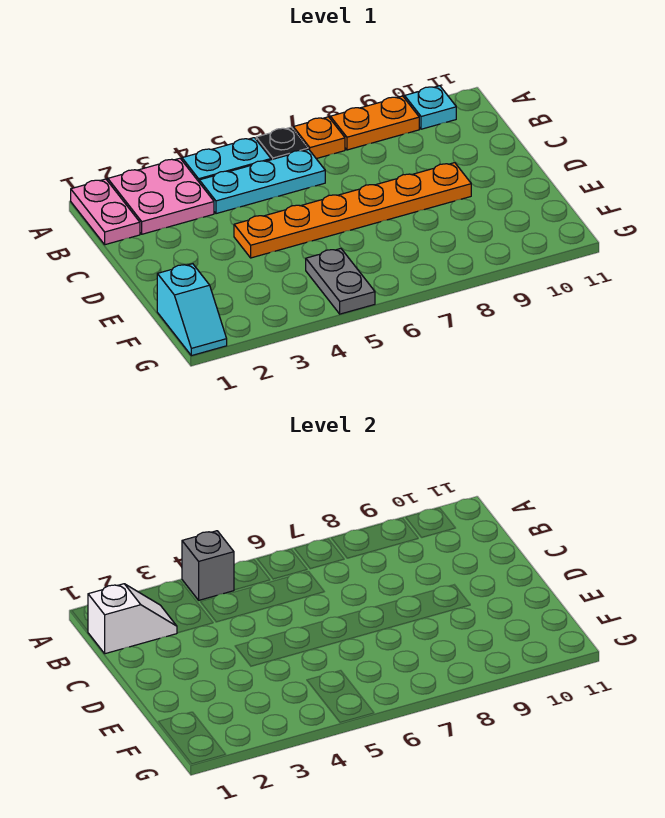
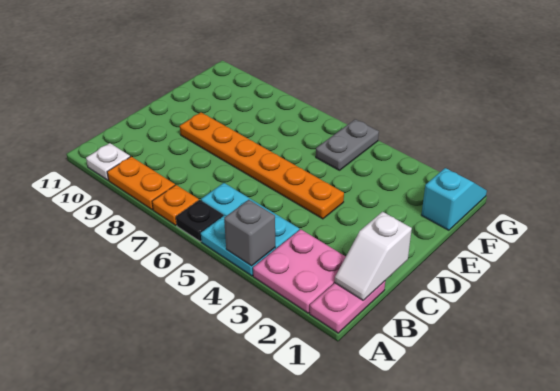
cyan 1x1 plate [405,86,456,129] -> white 1x1 plate [86,143,130,180]
white 1x2 slope [88,584,177,654] -> white 1x2 slope turned to [335,212,412,300]

